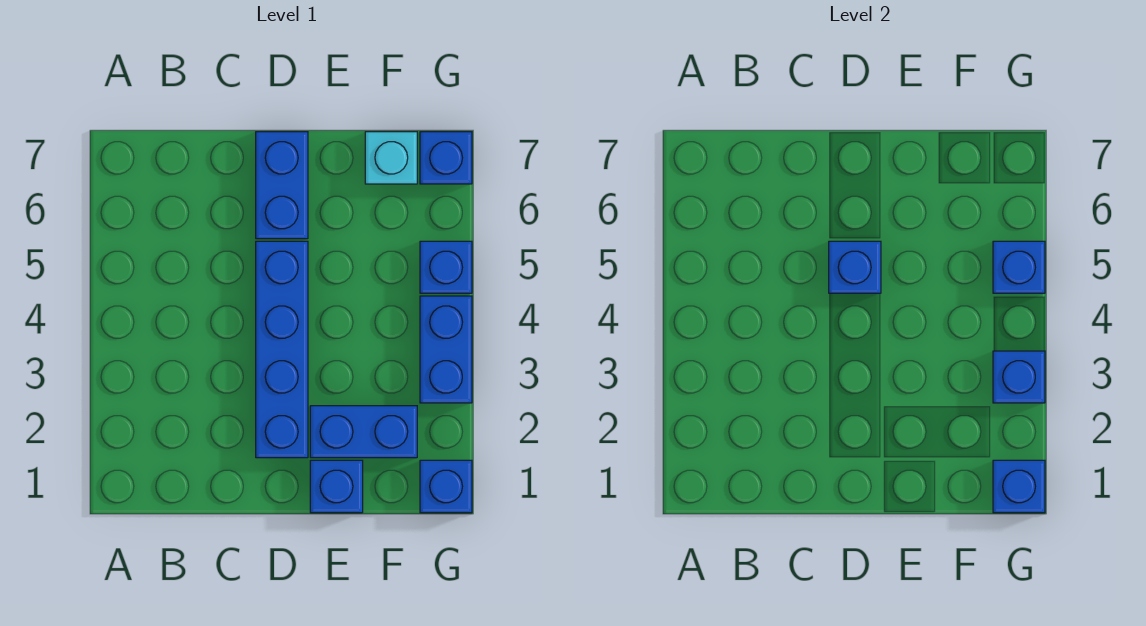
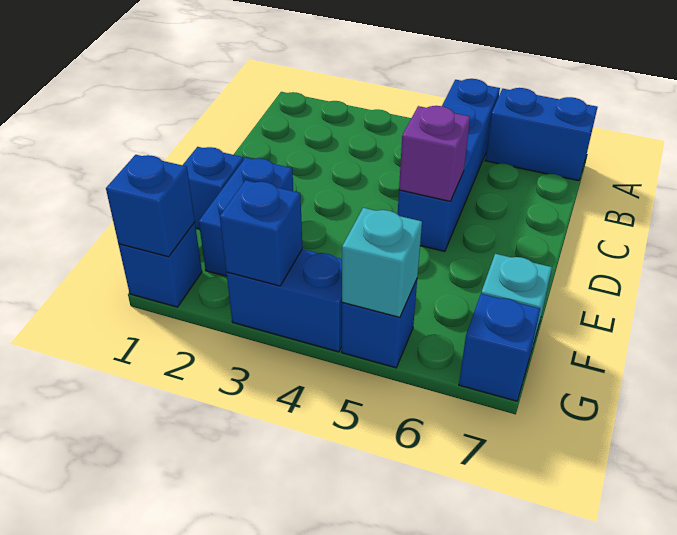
blue 1x4 brick [256,241,308,458] -> blue 1x4 brick turned to [398,79,500,251]
blue 1x1 brick [829,241,881,293] -> purple 1x1 brick [399,106,470,201]
blue 1x2 brick [256,132,308,239] -> blue 1x2 brick moved to [485,88,597,181]
blue 1x1 brick [993,241,1045,293] -> cyan 1x1 brick [342,208,422,317]

